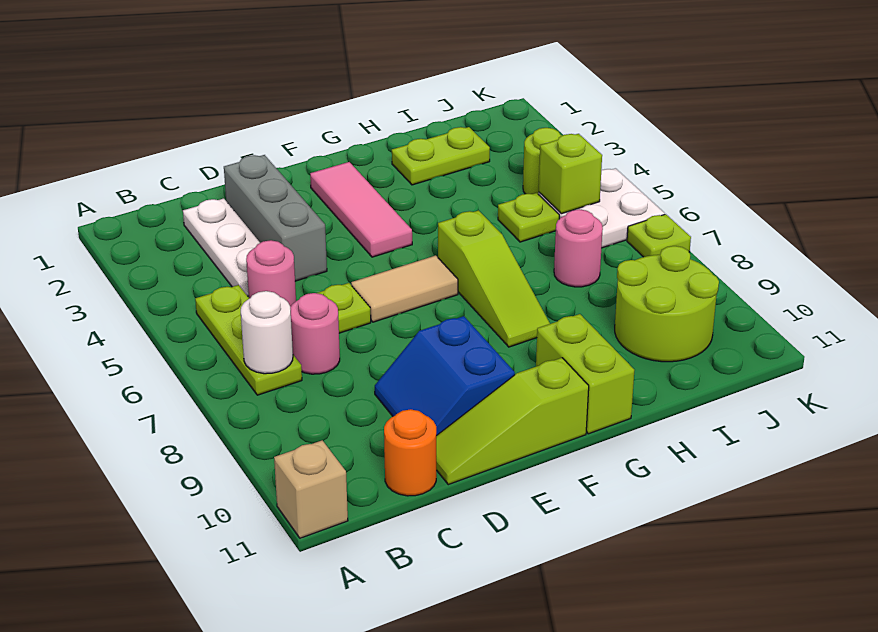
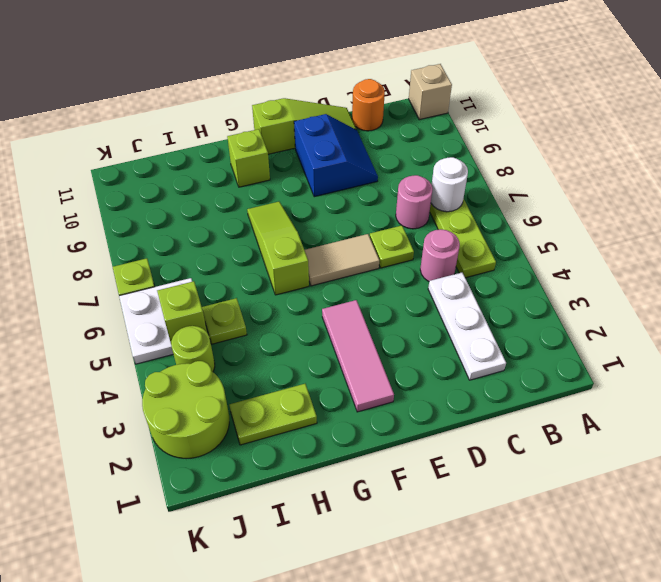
grey 1x3 brick [224,155,327,281] -> none
lime 1x2 brick [536,314,634,434] -> lime 1x1 brick [227,129,270,187]
pink 1x1 round brick [554,209,603,287] -> none
lime 2x2 round brick [615,246,719,362] -> lime 2x2 round brick moved to [142,361,229,459]

